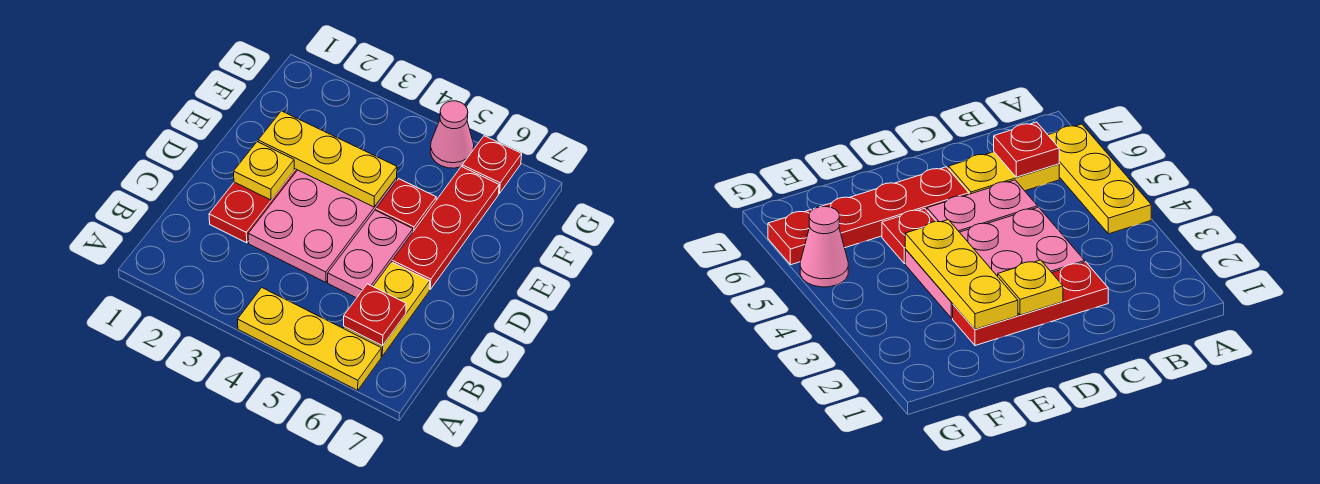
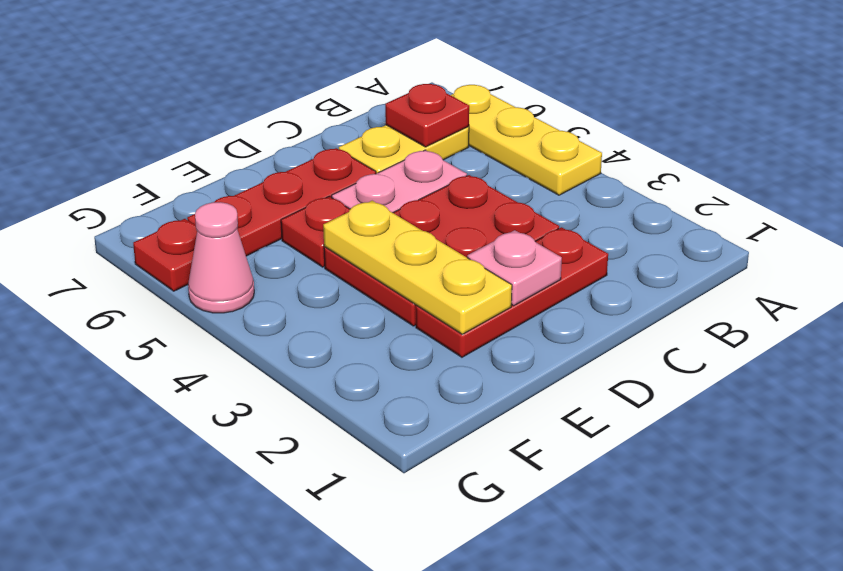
pink 2x3 plate [248,170,397,282] -> red 2x3 plate [324,175,559,326]
yellow 1x1 plate [234,142,294,200] -> pink 1x1 plate [467,230,562,306]

